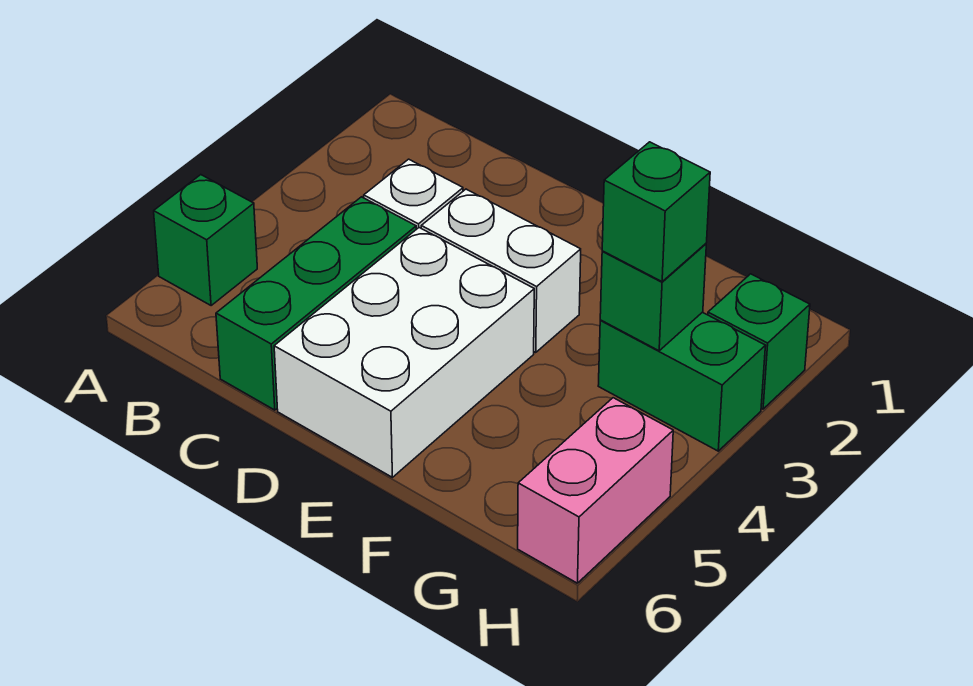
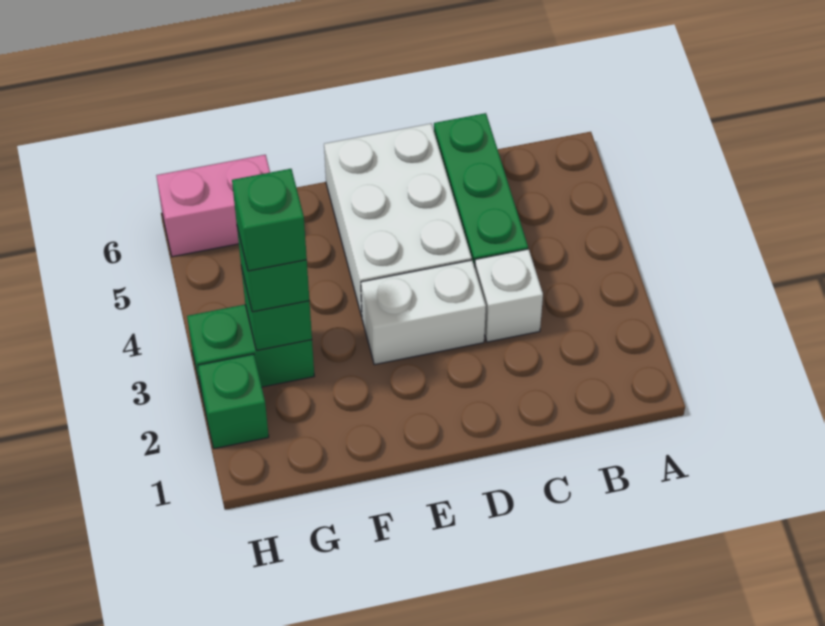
green 1x1 brick [154,175,257,306] -> green 1x1 brick moved to [232,169,307,271]
pink 1x2 brick [518,398,673,583] -> pink 1x2 brick turned to [156,155,270,257]

